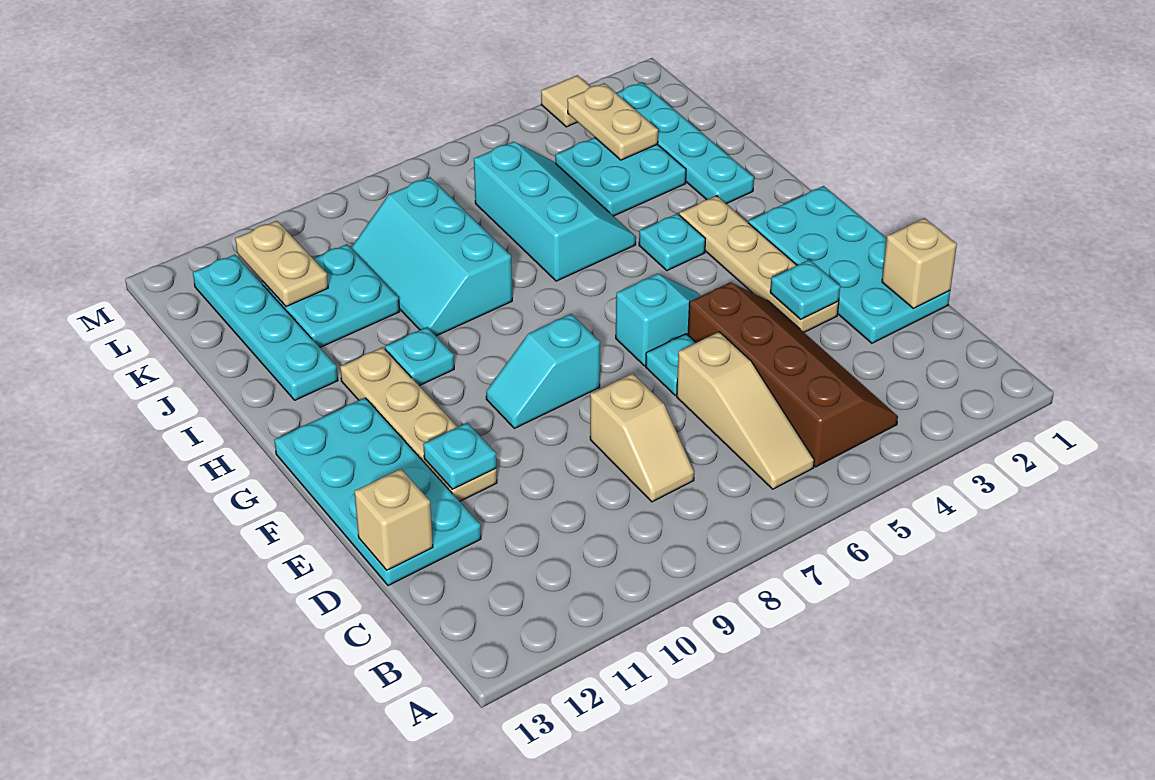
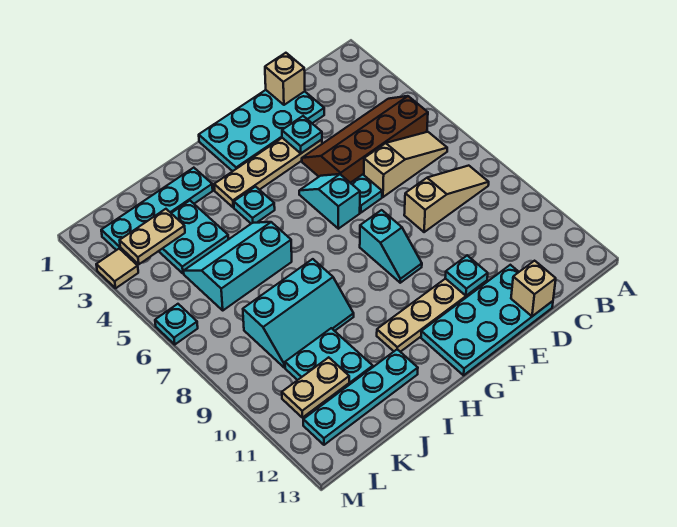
tan 1x2 slope [590,373,694,502] -> tan 1x3 slope [404,166,489,232]
cyan 1x1 plate [385,327,454,386] -> cyan 1x1 plate moved to [155,304,198,344]

